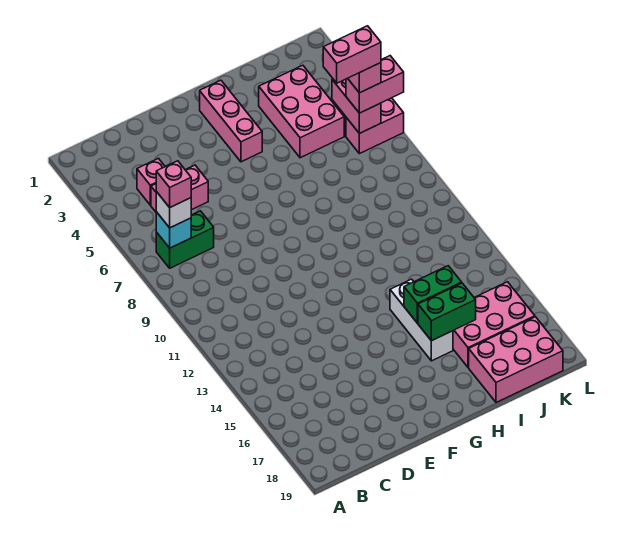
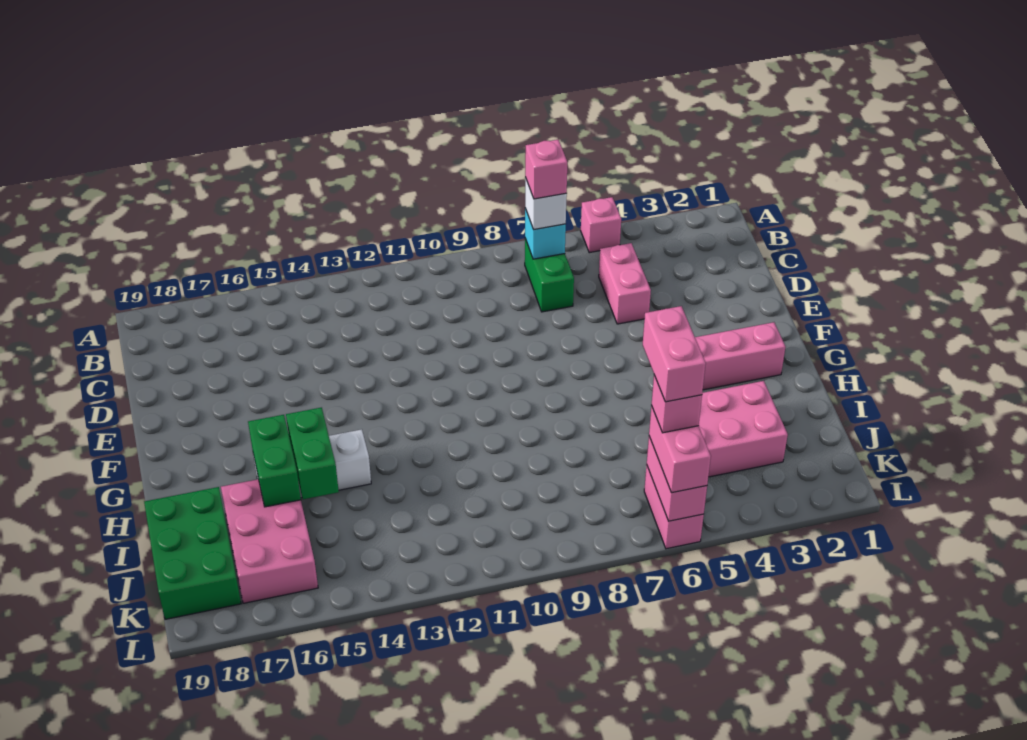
pink 1x1 brick [137,158,165,205] -> pink 1x1 brick moved to [581,197,621,253]
pink 2x3 brick [469,317,563,403] -> green 2x3 brick [144,487,241,619]
pink 1x2 brick [332,79,381,133] -> pink 1x2 brick turned to [647,436,707,521]

